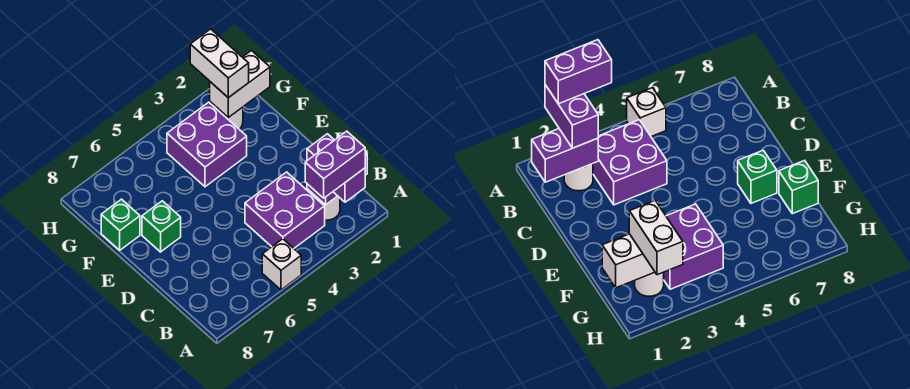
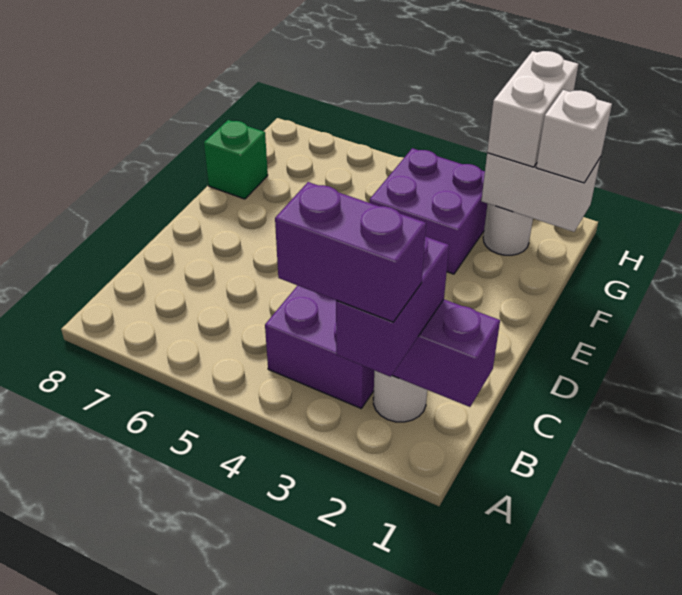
white 1x1 brick [262,239,301,290] -> white 1x1 brick moved to [536,90,612,183]
green 1x1 brick [142,201,181,252] -> none

